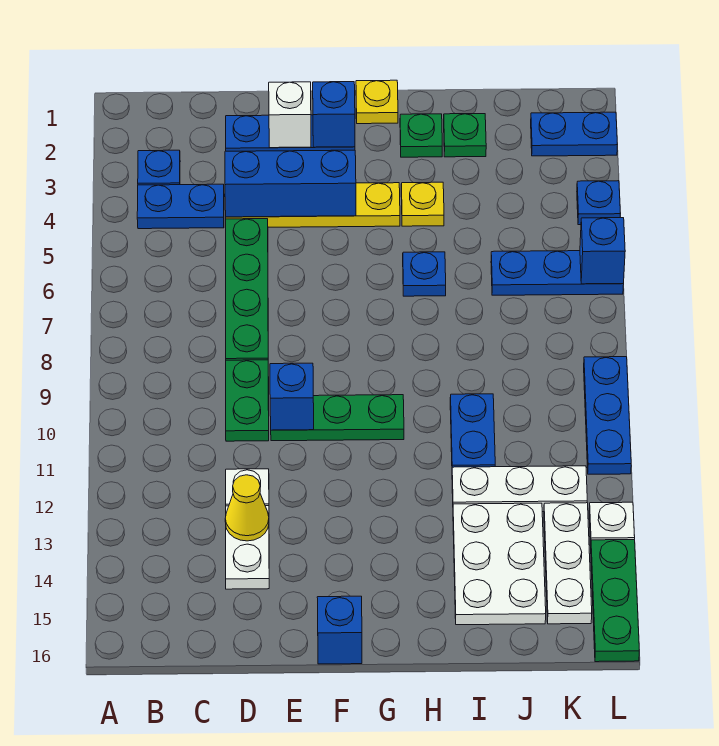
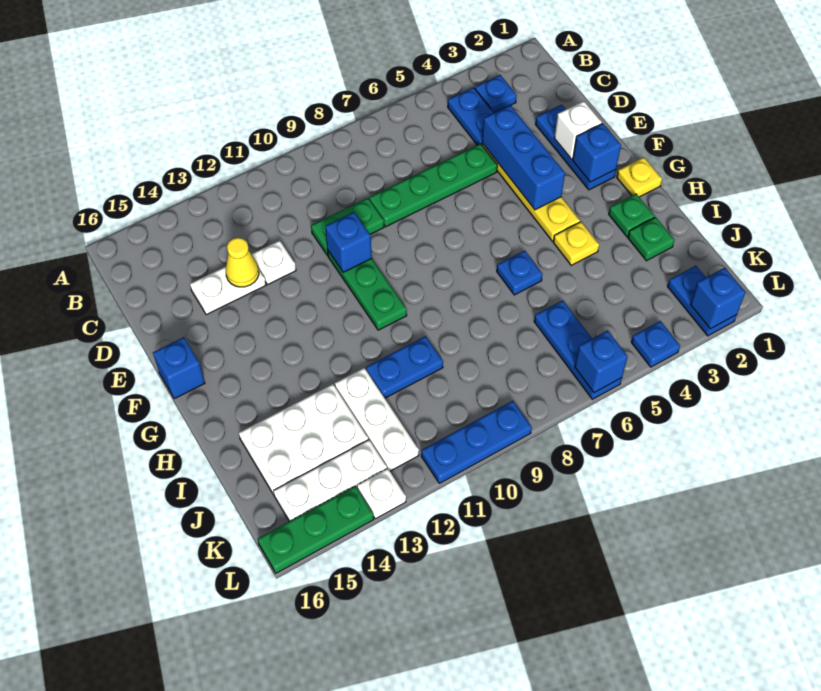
none -> blue 1x1 brick [690,268,745,329]

